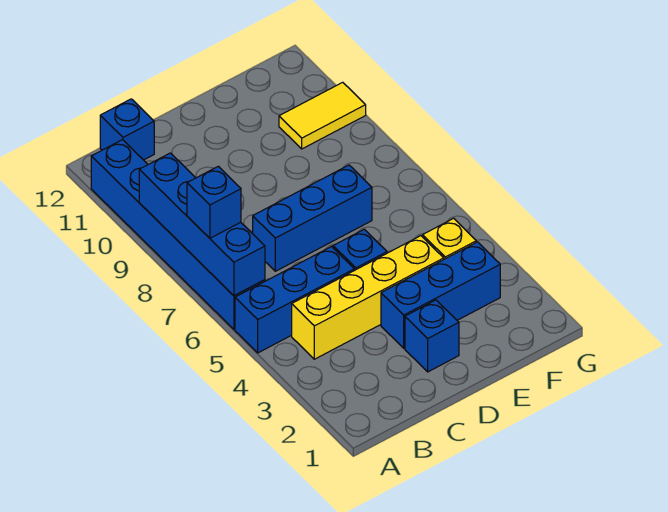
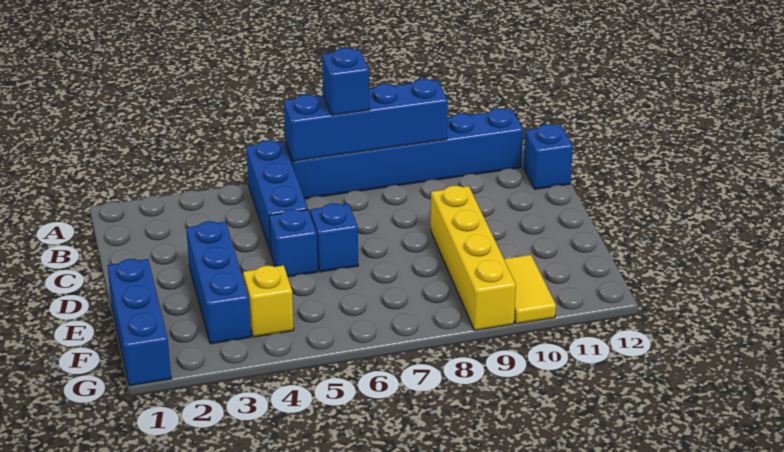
yellow 1x4 brick [292,236,444,359] -> yellow 1x4 brick moved to [431,186,516,330]
blue 1x3 brick [253,165,372,271] -> blue 1x3 brick moved to [107,259,171,386]
blue 1x1 brick [405,300,459,372] -> blue 1x1 brick moved to [310,203,358,272]

